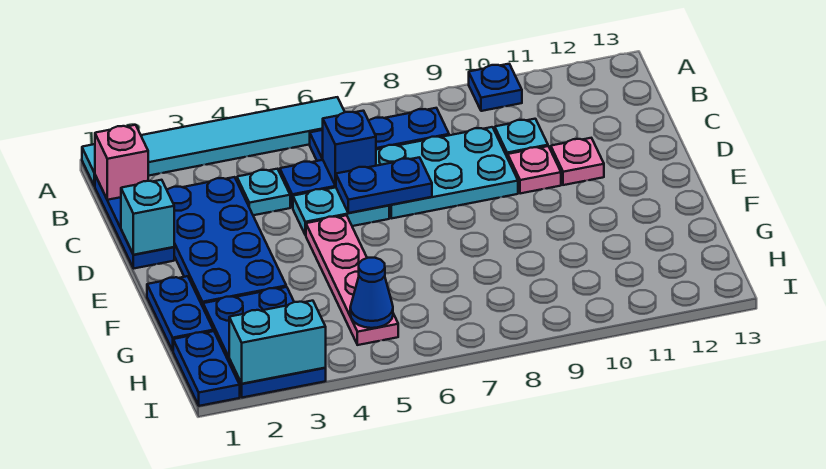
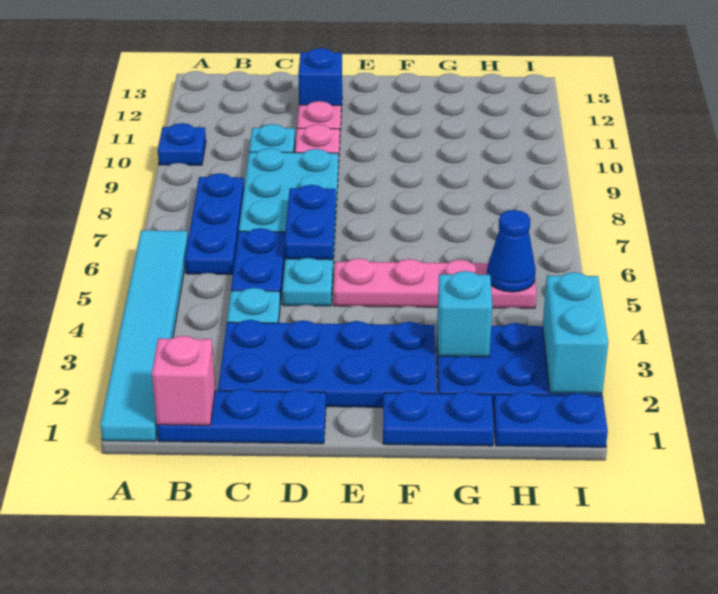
blue 1x1 brick [323,111,376,186] -> blue 1x1 brick moved to [298,48,342,112]
cyan 1x1 brick [121,180,174,255] -> cyan 1x1 brick moved to [437,271,492,357]

